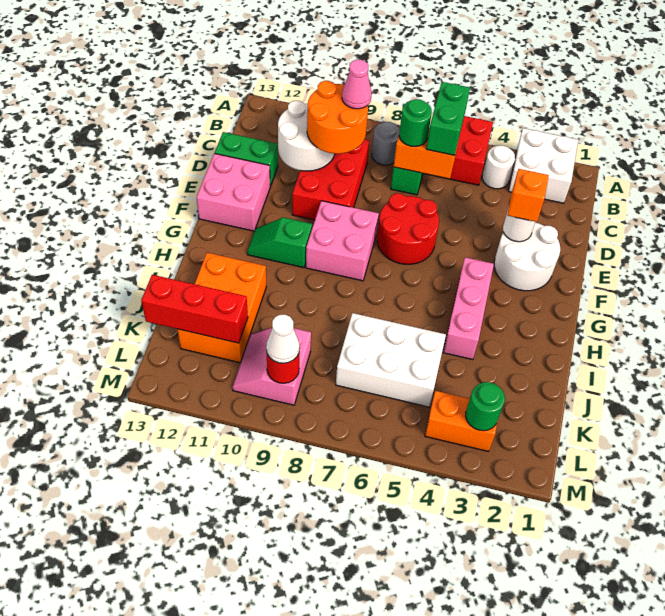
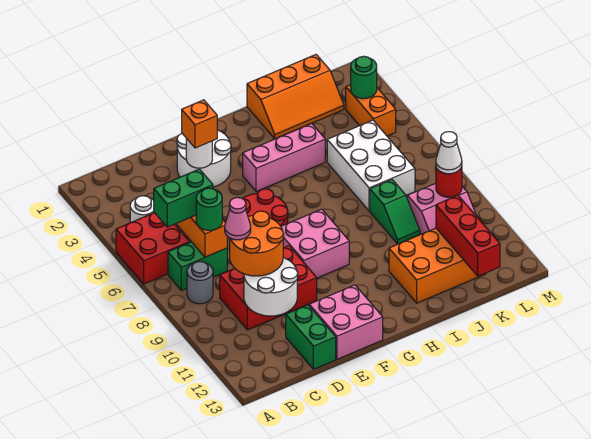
white 2x2 brick [509,128,578,203] -> none
green 1x2 slope [247,217,312,268] -> green 1x2 slope moved to [370,180,420,244]
none -> orange 2x3 slope [247,55,344,139]

